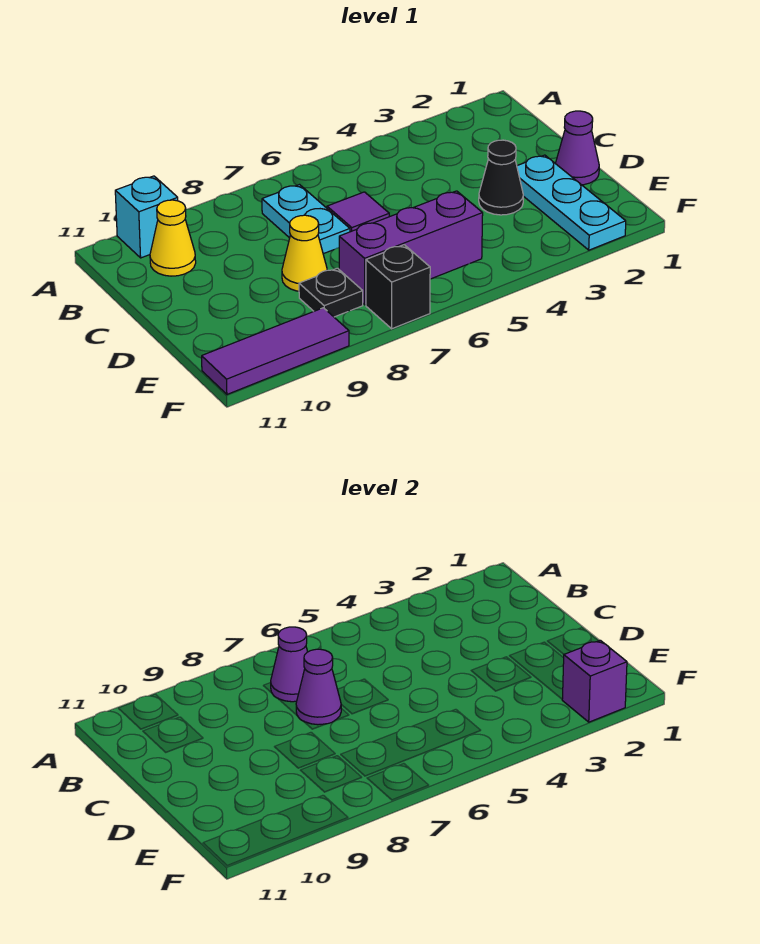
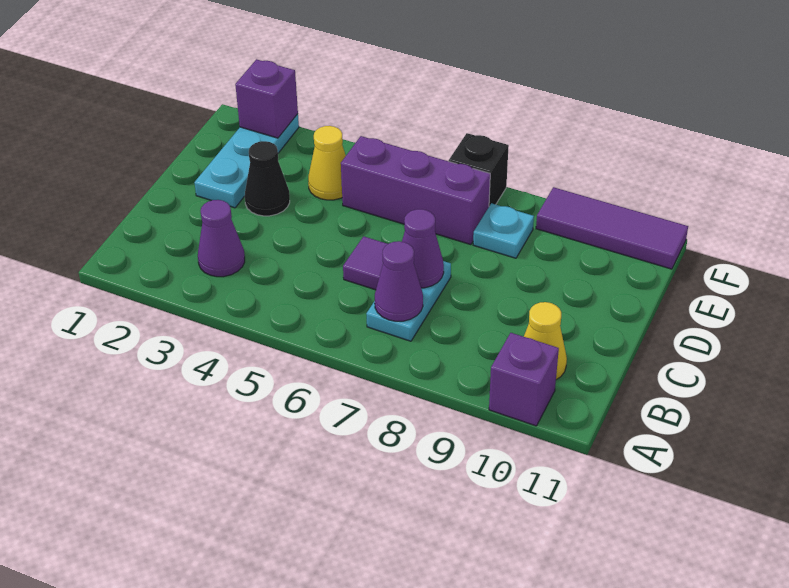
cyan 1x1 brick [115,176,178,258] -> purple 1x1 brick [489,333,559,426]
purple 1x1 cone [555,111,599,185] -> purple 1x1 cone moved to [198,200,245,277]
yellow 1x1 cone [282,215,327,291] -> yellow 1x1 cone moved to [308,126,346,200]
black 1x1 plate [299,268,363,317] -> cyan 1x1 plate [473,203,534,258]

